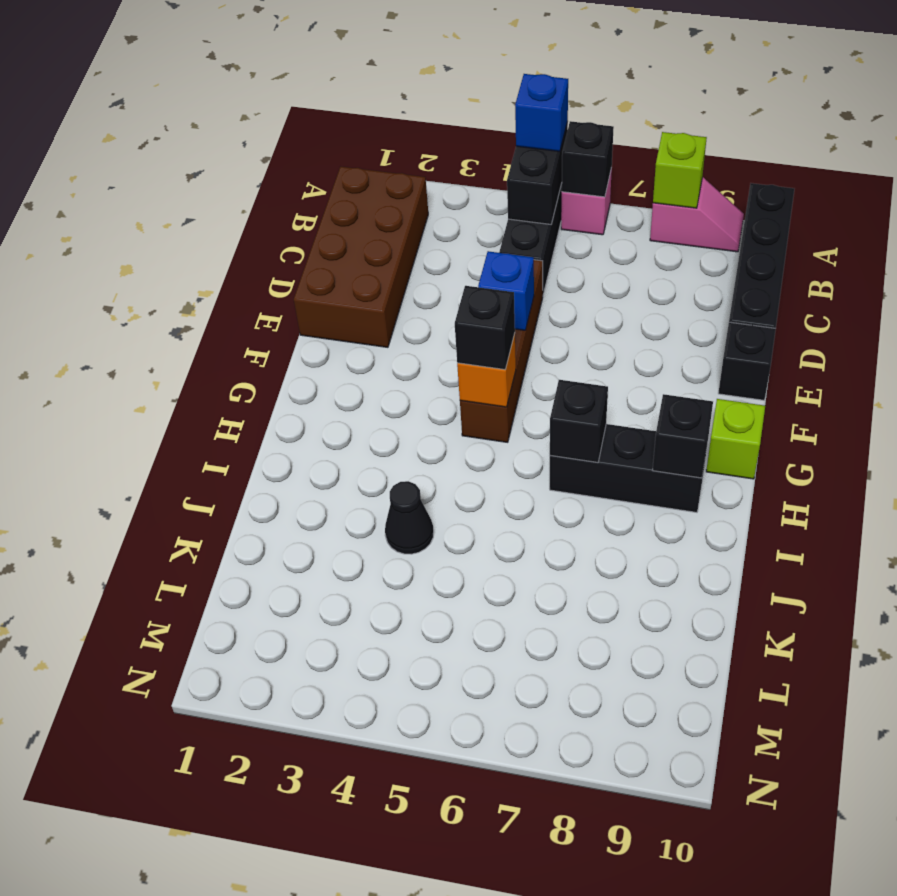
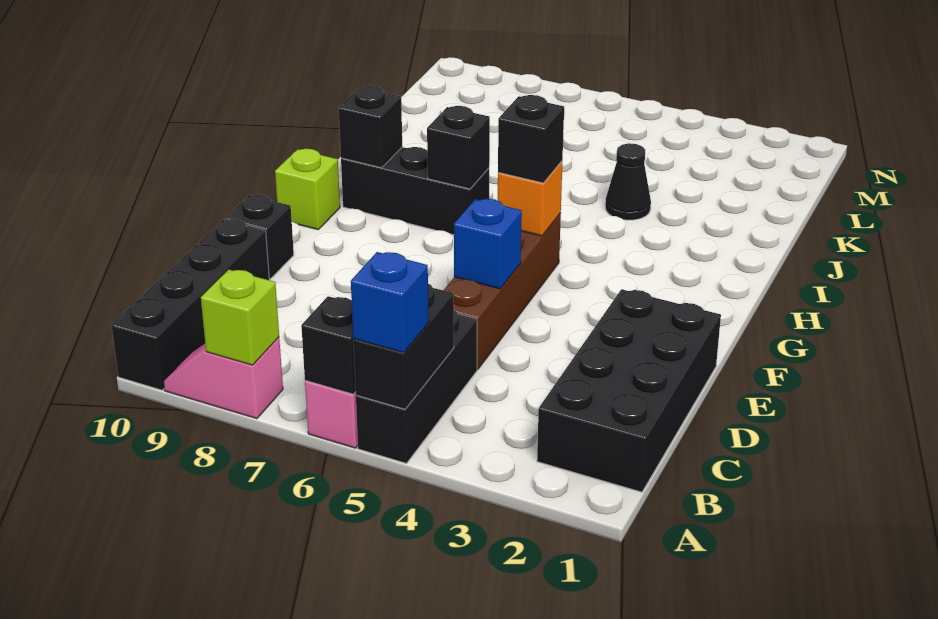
brown 2x4 brick [294,167,428,347] -> black 2x4 brick [537,289,721,492]

